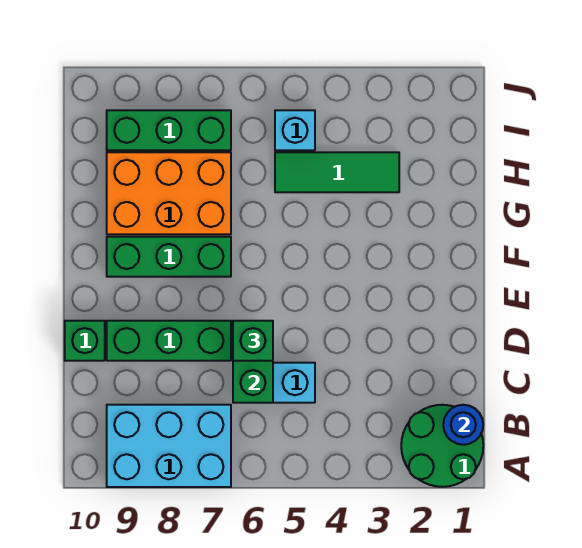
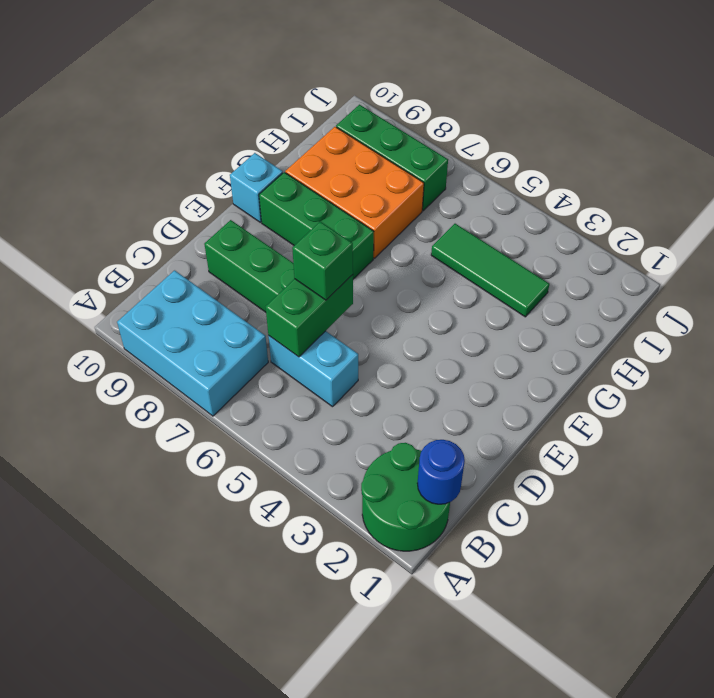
green 1x1 brick [65,321,105,361] -> none
cyan 1x1 brick [275,110,315,150] -> cyan 1x1 brick moved to [230,153,283,222]

